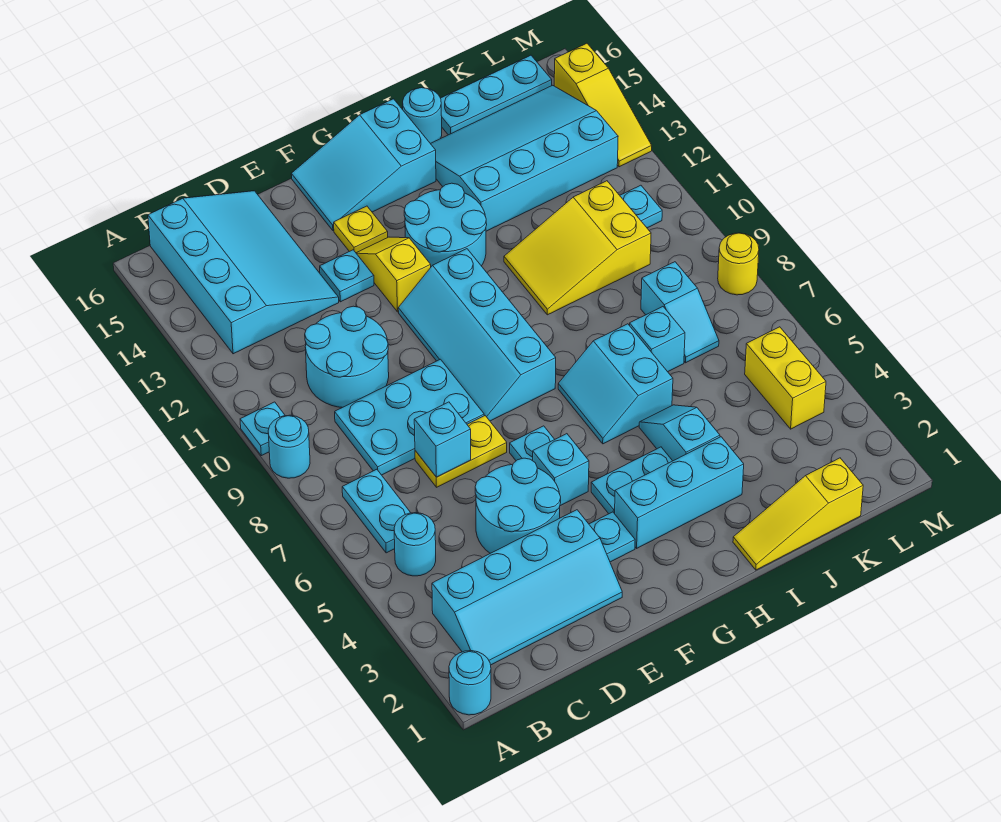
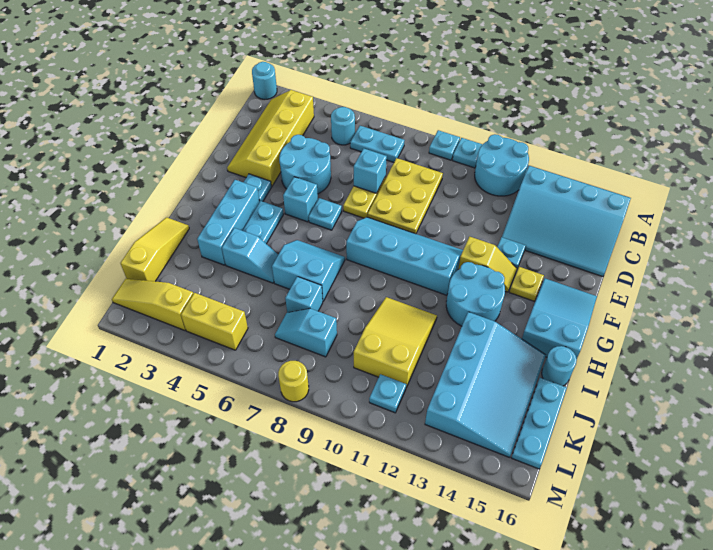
cyan 1x1 round brick [268,415,310,478] -> cyan 1x1 plate [429,130,460,160]
cyan 2x4 slope [432,510,622,665] -> yellow 2x4 slope [227,90,314,186]
cyan 2x3 plate [335,359,484,475] -> yellow 2x3 plate [367,158,443,234]
cyan 2x2 round brick [305,306,389,408] -> cyan 2x2 round brick moved to [475,134,529,196]
yellow 1x3 slope [554,43,652,167] -> yellow 1x3 slope moved to [112,279,193,331]

